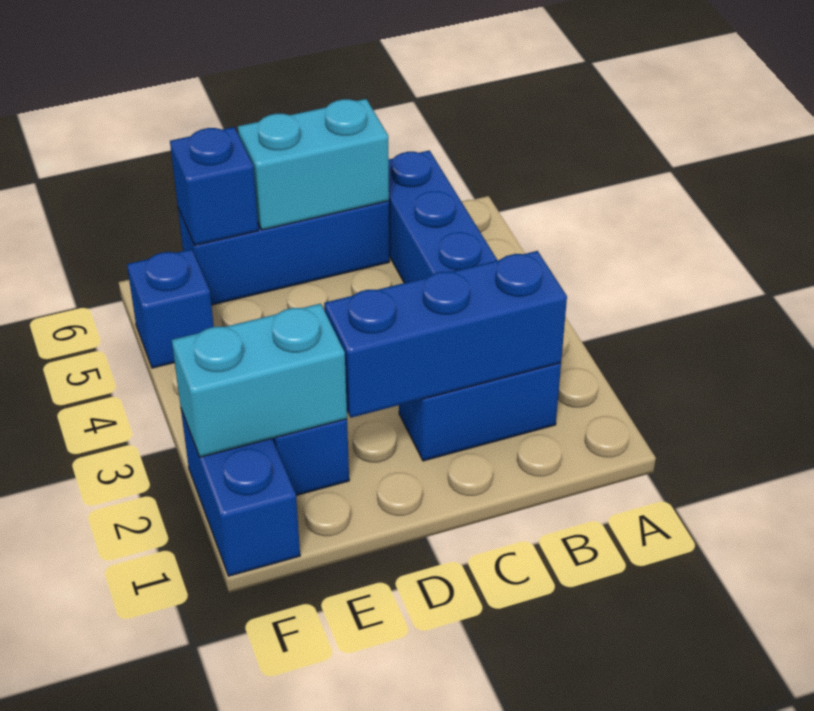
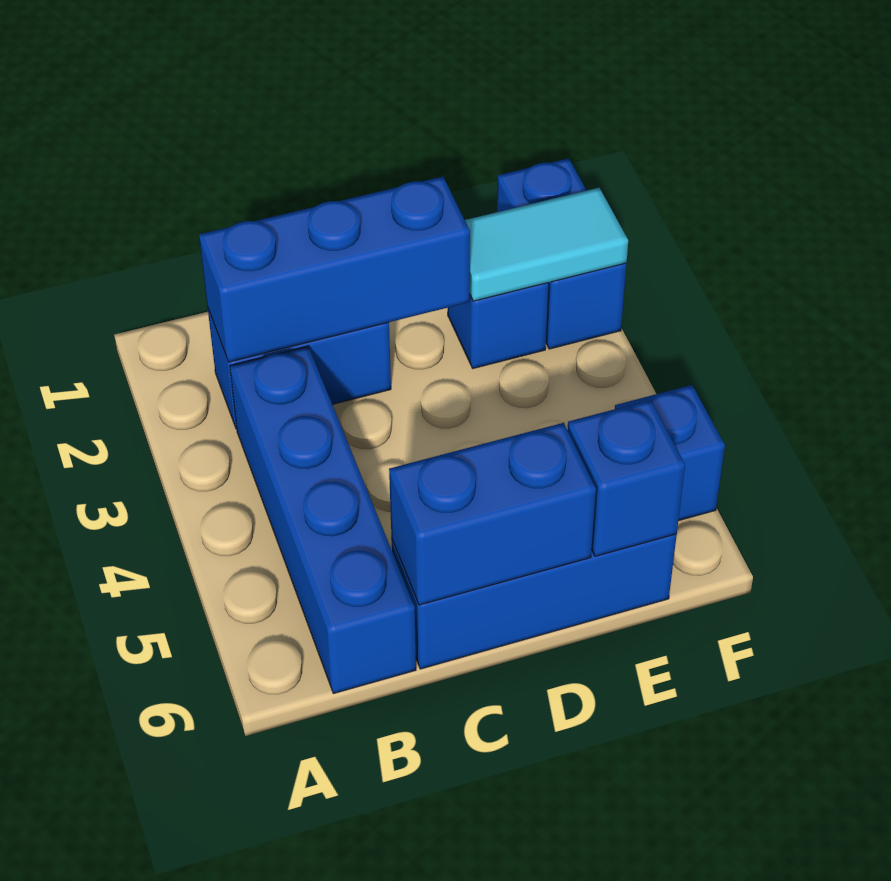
cyan 1x2 brick [238,99,389,230] -> blue 1x2 brick [389,423,596,605]
cyan 1x2 brick [172,304,347,457] -> cyan 1x2 tile [465,188,628,301]

